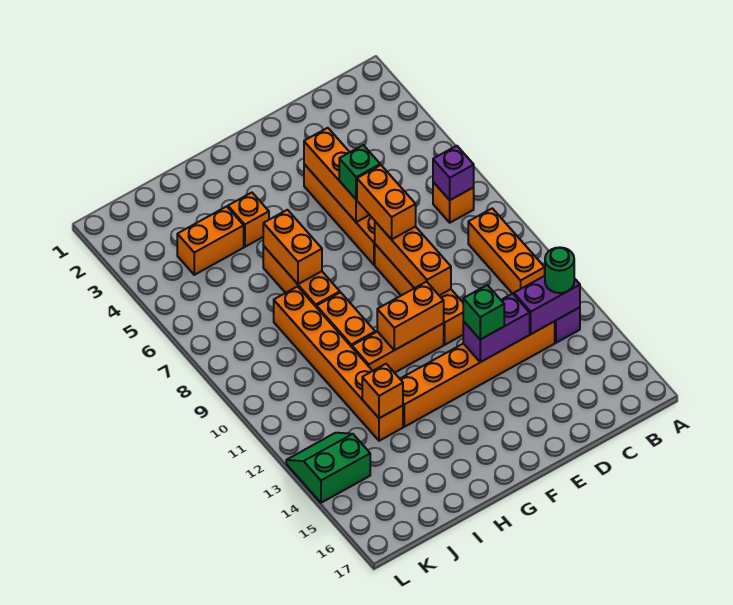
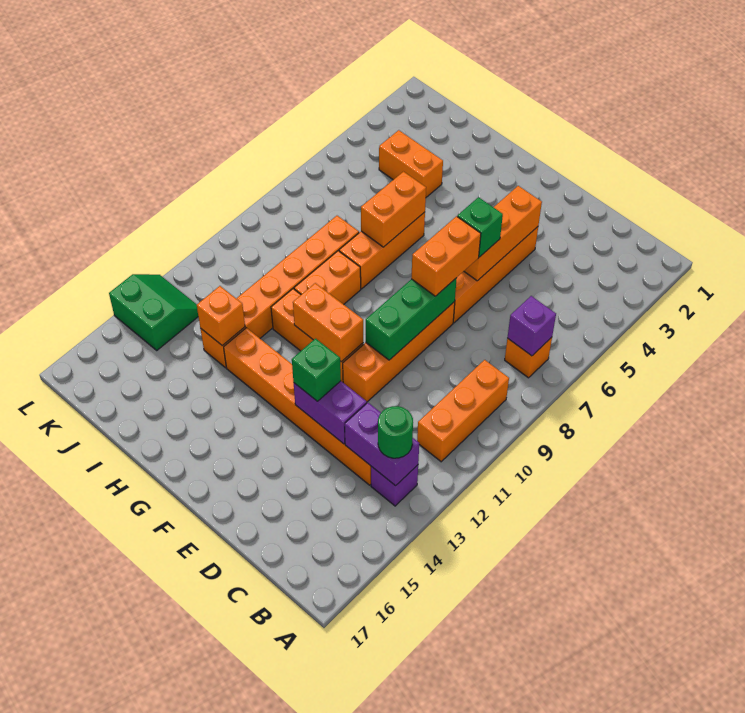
orange 1x3 brick [375,222,451,295] -> green 1x3 brick [366,278,457,360]
orange 1x1 brick [228,193,269,247] -> none

